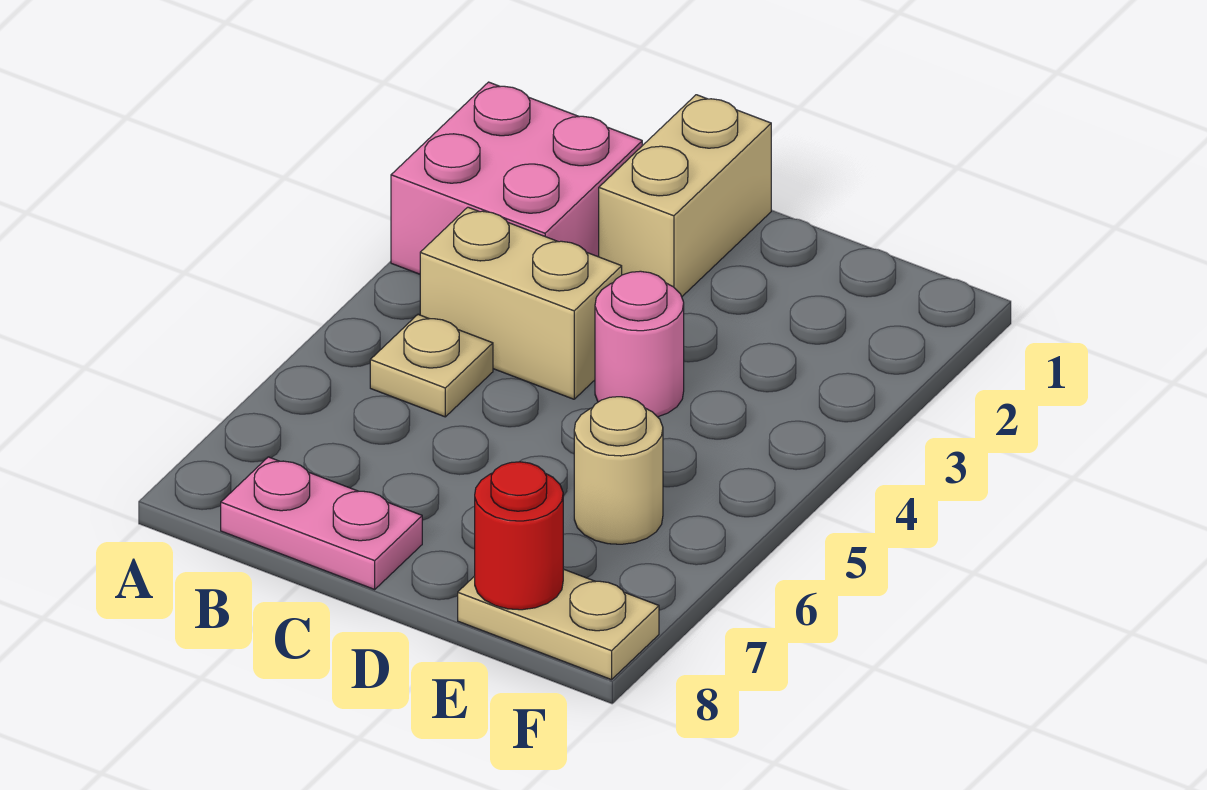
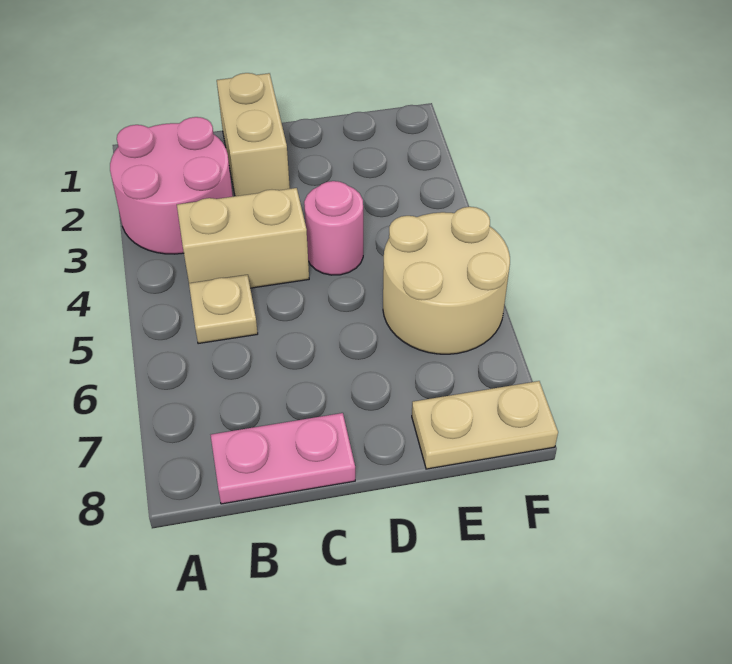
pink 2x2 brick [391,82,642,274] -> pink 2x2 round brick [110,117,233,254]
tan 1x1 round brick [574,397,663,544] -> tan 2x2 round brick [383,207,510,354]
red 1x1 round brick [475,462,563,610] -> none

